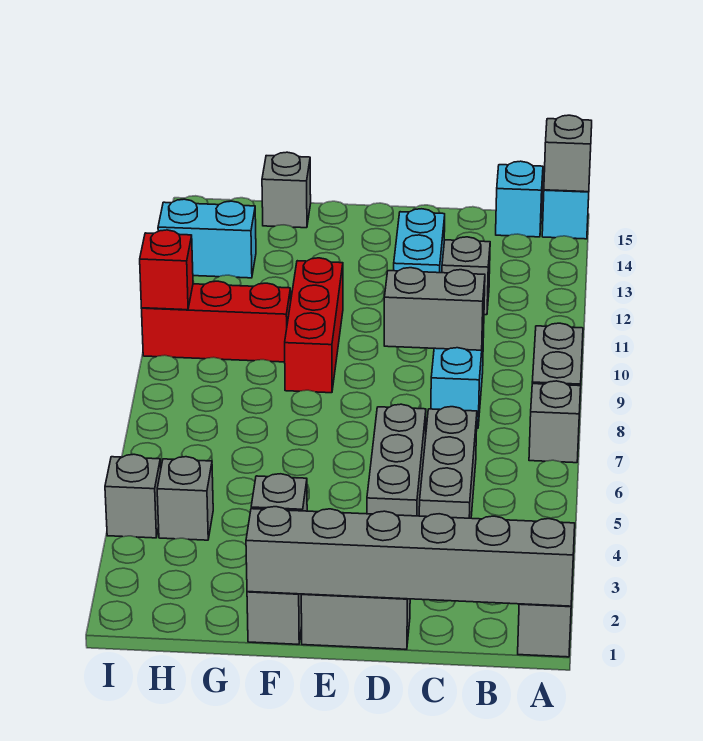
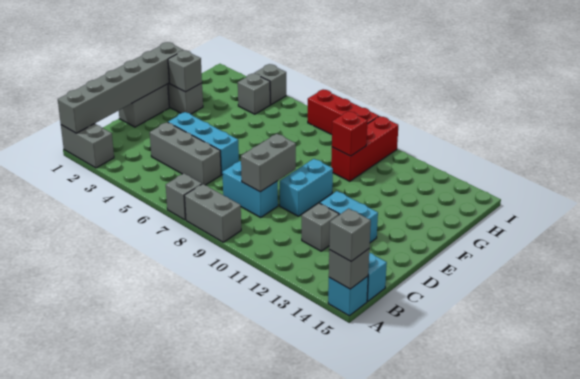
grey 1x3 brick [367,404,426,516] -> cyan 1x3 brick [168,112,239,175]
red 1x3 brick [285,258,343,393] -> red 1x3 brick moved to [308,90,379,135]
grey 1x1 brick [262,152,311,228] -> grey 1x1 brick moved to [329,208,371,261]
cyan 1x2 brick [158,199,256,278] -> cyan 1x2 brick moved to [280,159,333,216]
red 1x1 brick [140,230,193,310] -> red 1x1 brick moved to [332,111,368,156]

